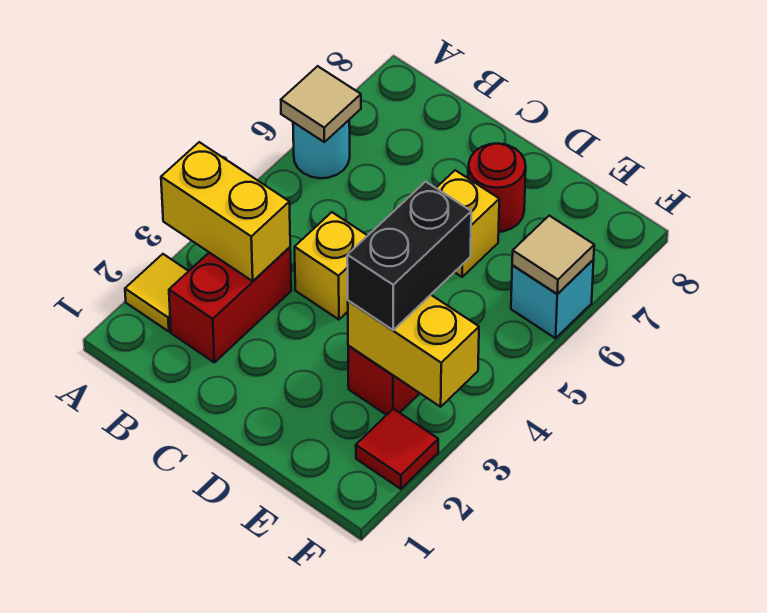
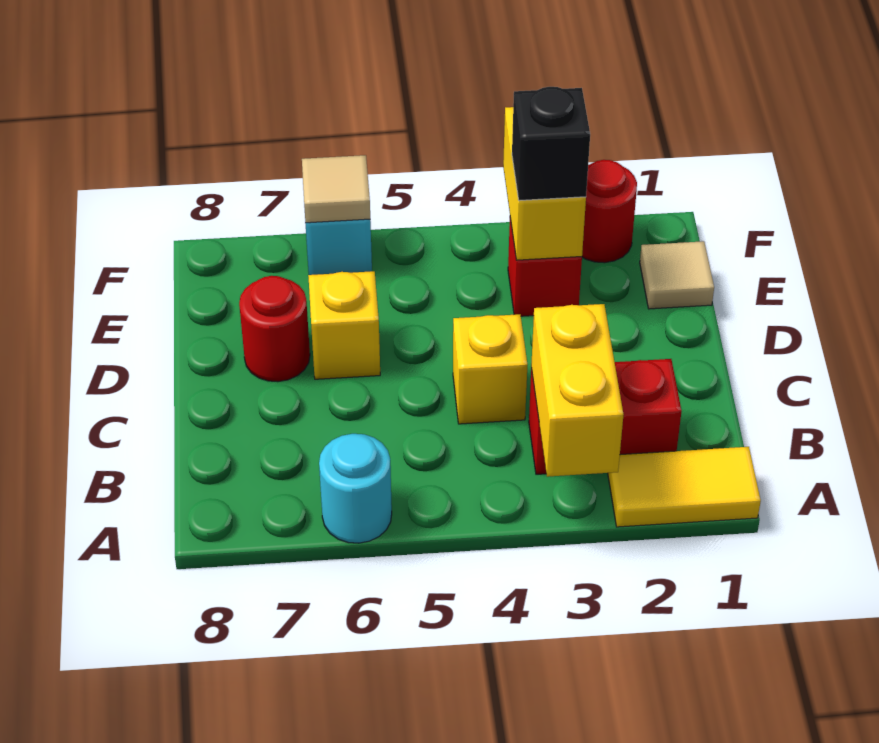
yellow 1x1 tile [125,254,188,332] -> yellow 1x2 tile [608,447,761,527]
tan 1x1 tile [281,66,361,142] -> tan 1x1 tile moved to [640,241,714,309]
black 1x2 brick [347,182,471,330] -> black 1x1 brick [512,87,590,201]
red 1x1 tile [356,409,438,489] -> red 1x1 round brick [582,160,637,263]

